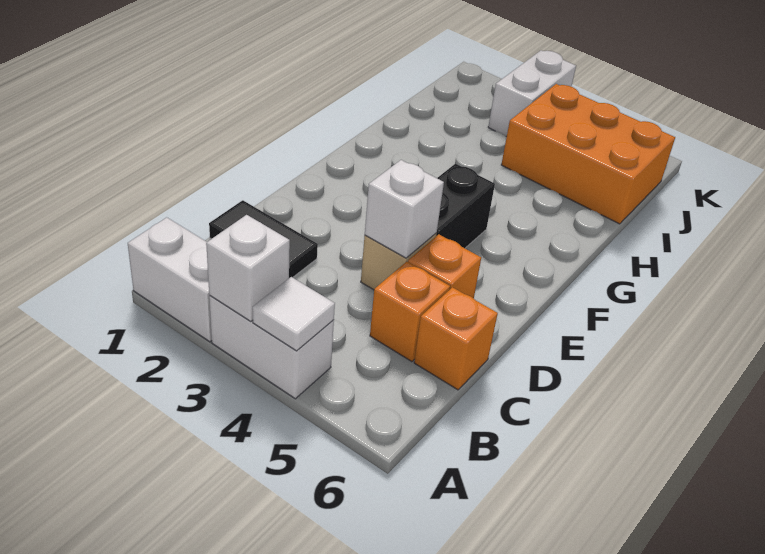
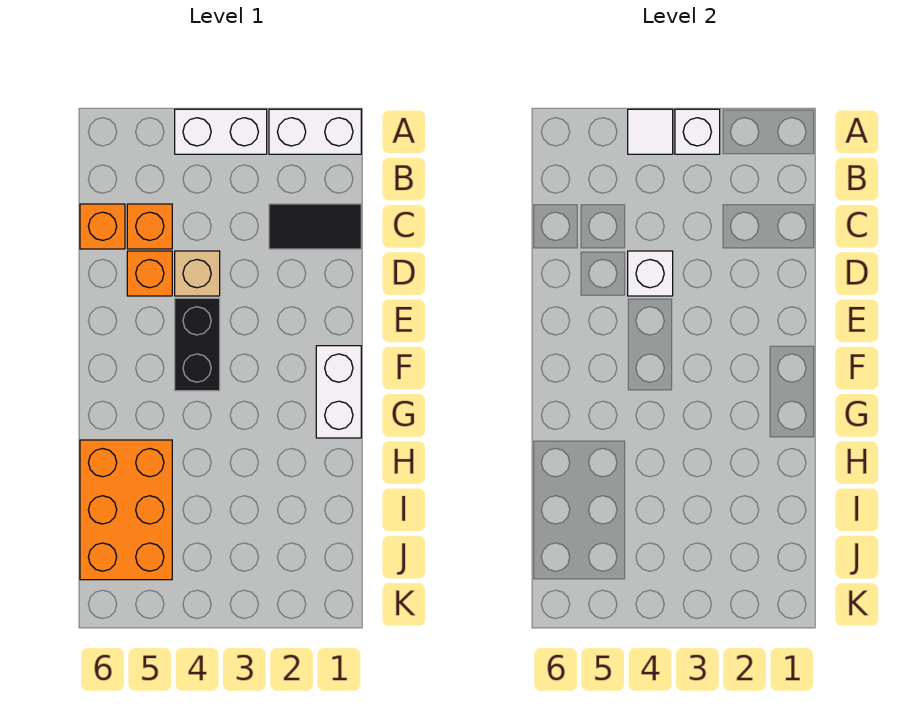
orange 2x3 brick [501,84,675,224] -> orange 2x3 brick turned to [80,440,172,580]
white 1x2 brick [488,50,576,136] -> white 1x2 brick moved to [316,346,361,438]

